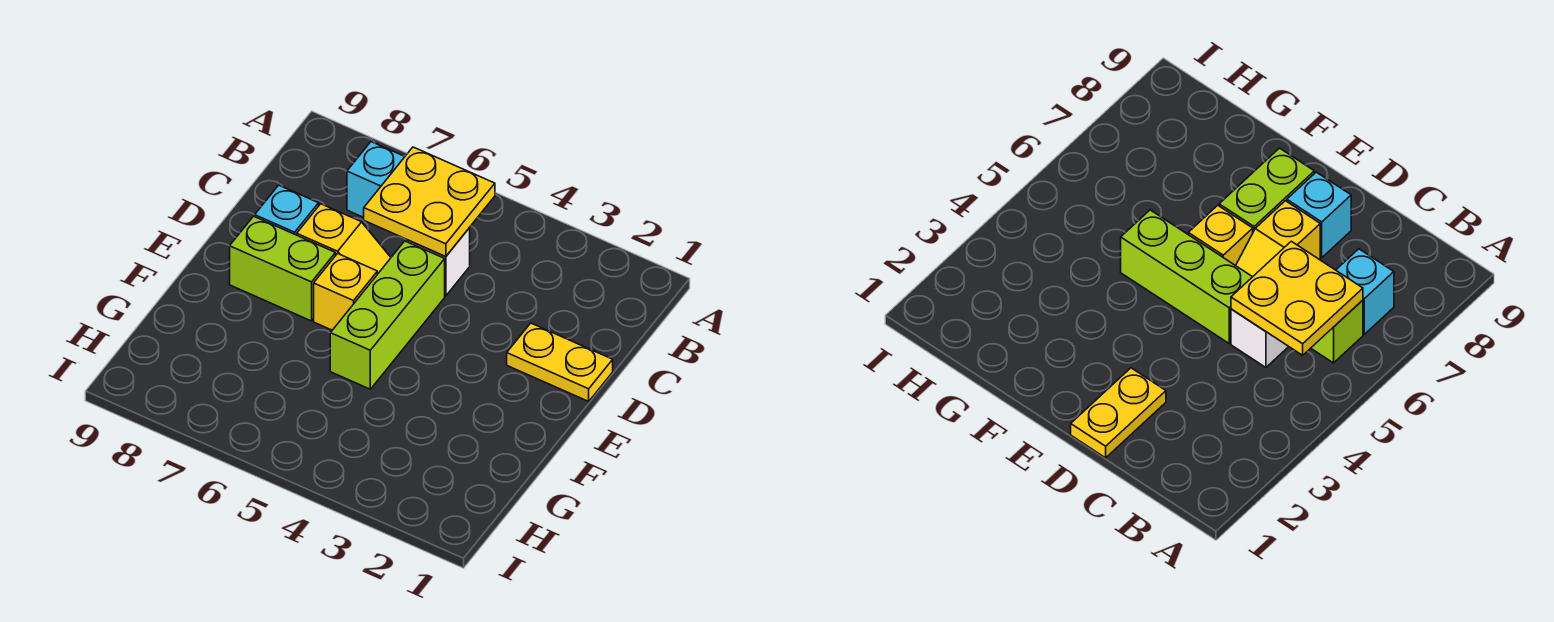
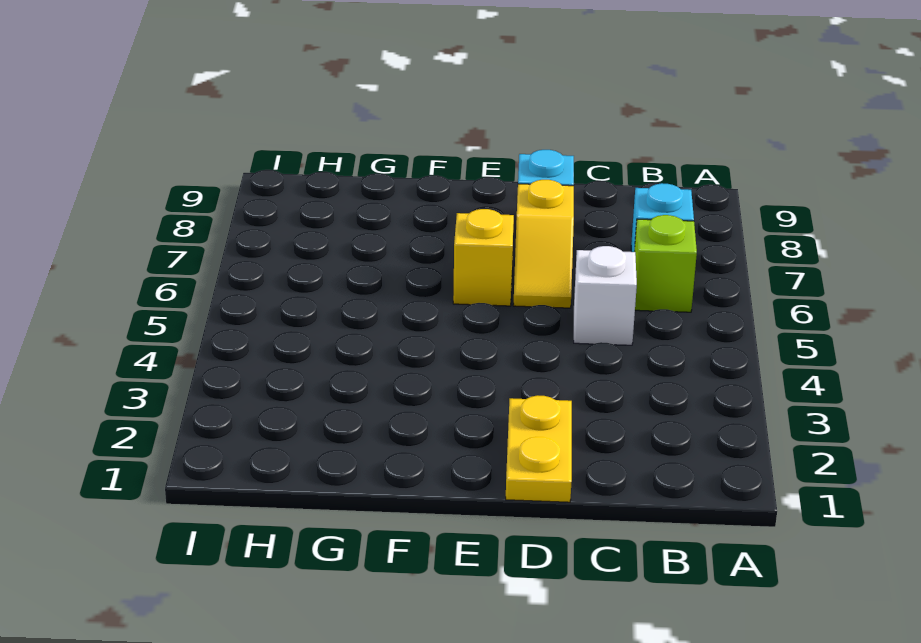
yellow 2x2 plate [364,147,495,257] -> none
lime 1x3 brick [330,241,445,389] -> none
lime 1x2 brick [230,216,335,321] -> none

